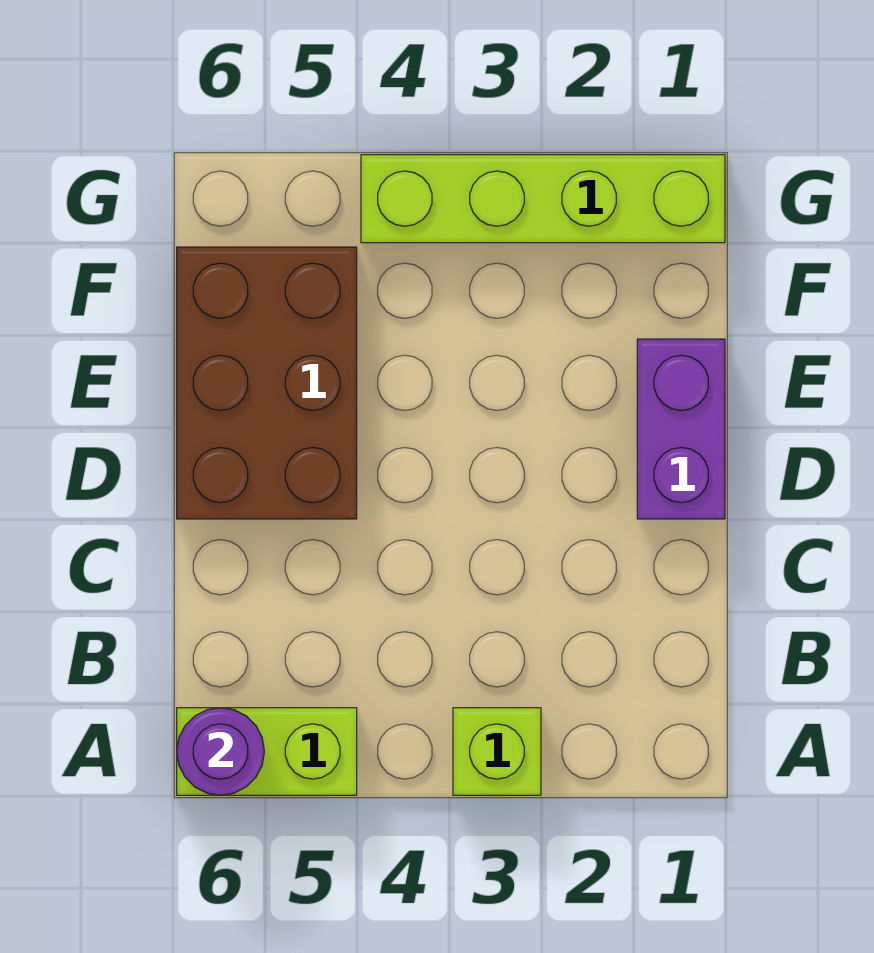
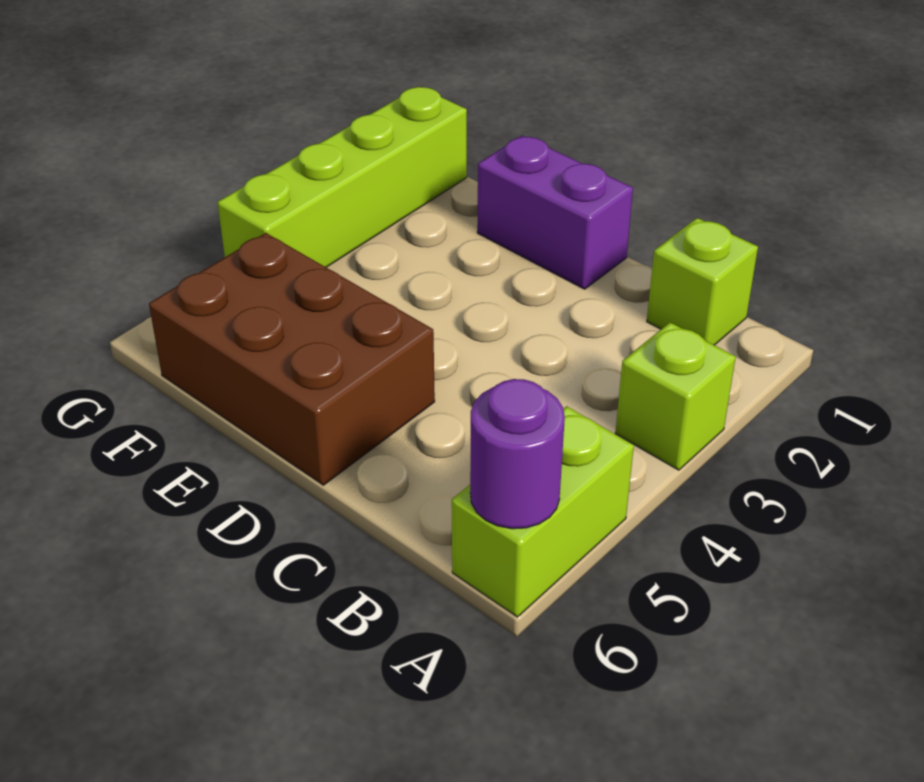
none -> lime 1x1 brick [647,218,758,345]

